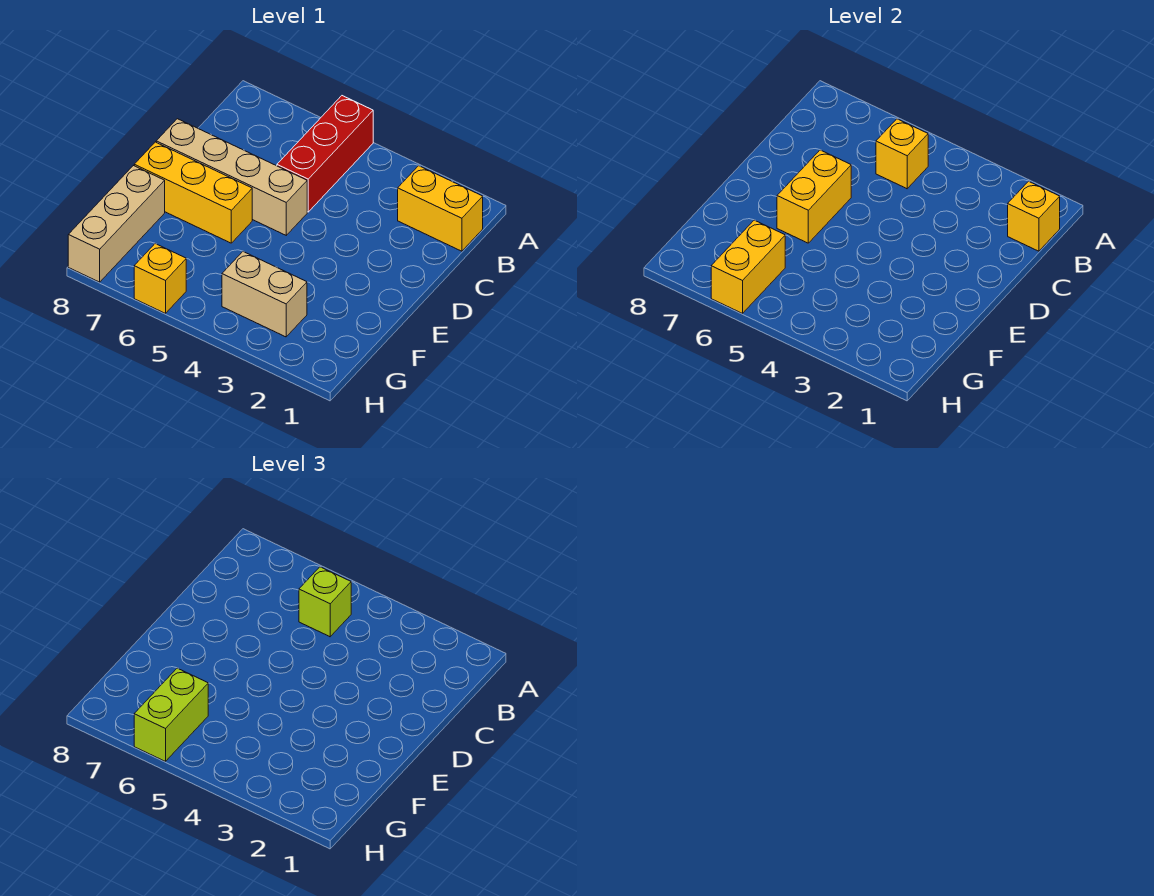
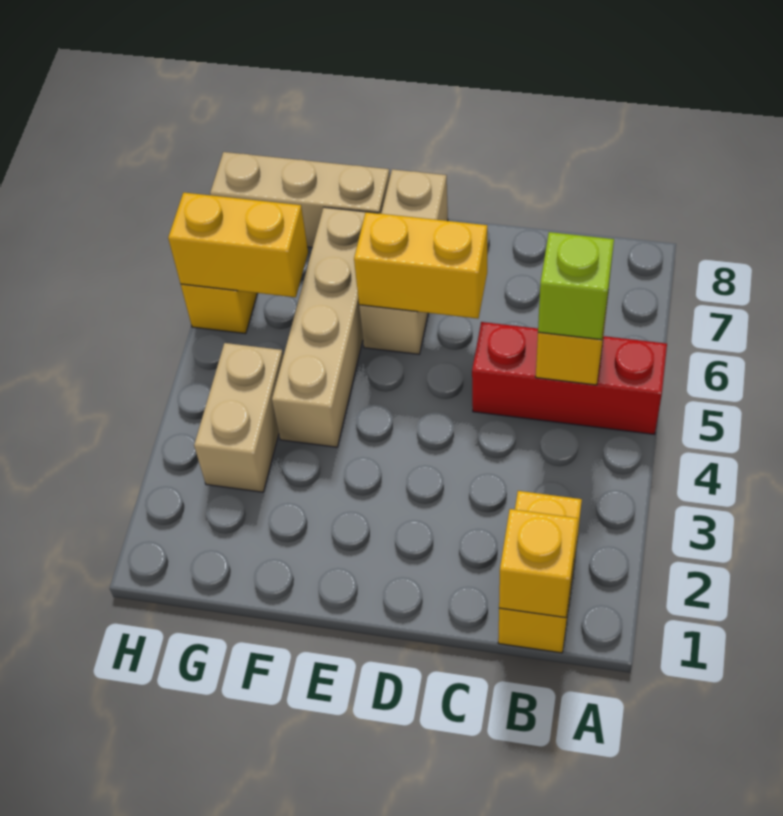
tan 1x4 brick [156,119,307,235] -> tan 1x4 brick moved to [272,207,371,447]
yellow 1x3 brick [134,142,252,243] -> tan 1x3 brick [359,169,448,354]
lime 1x2 brick [134,668,208,761] -> none

